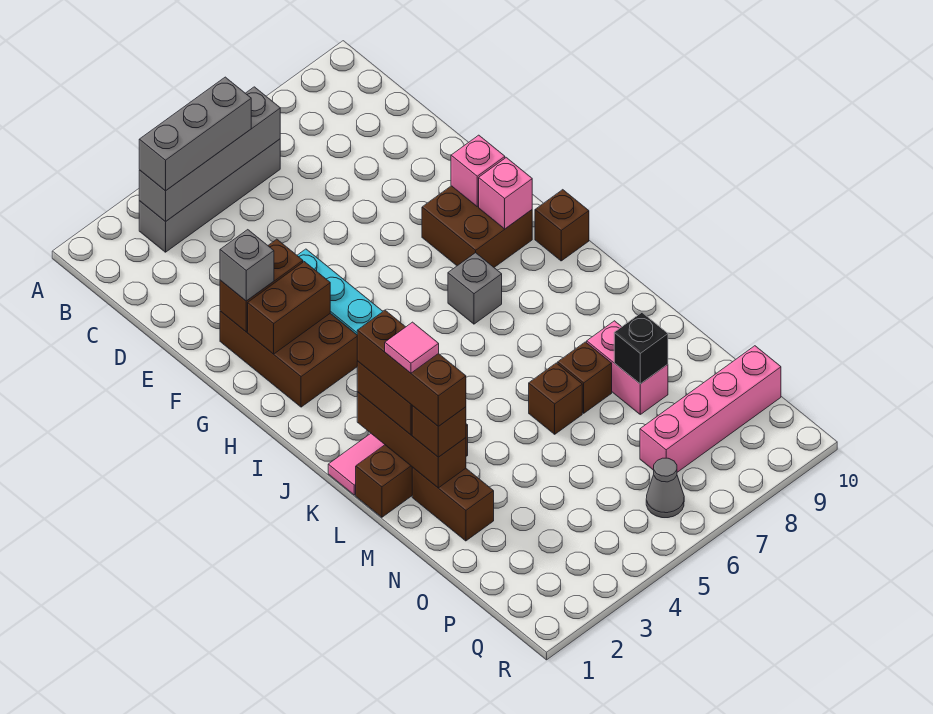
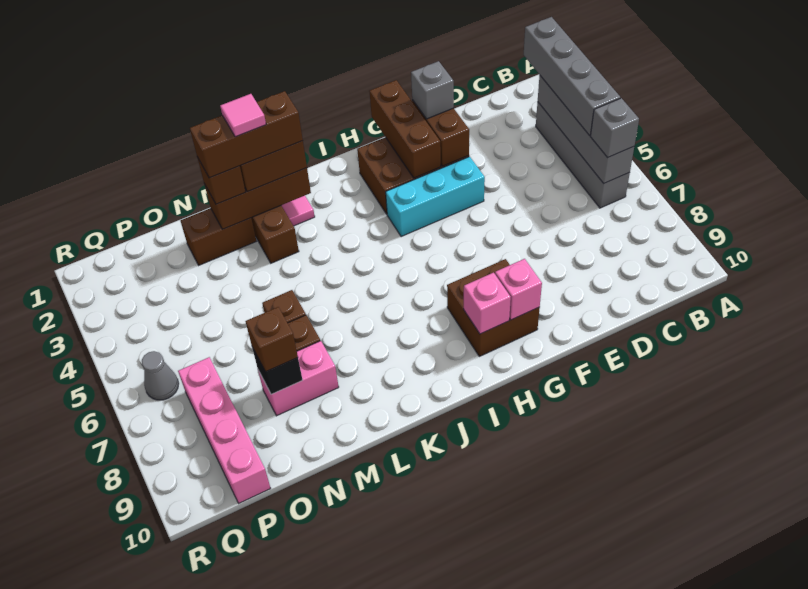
grey 1x3 brick [139,77,251,191] -> grey 1x4 brick [524,17,620,136]
brown 1x2 brick [248,262,330,354] -> brown 1x3 brick [370,80,441,178]
grey 1x1 brick [448,253,502,324] -> grey 1x1 brick moved to [590,98,639,158]
brown 1x1 brick [535,190,589,261] -> brown 1x1 brick moved to [245,307,298,372]

